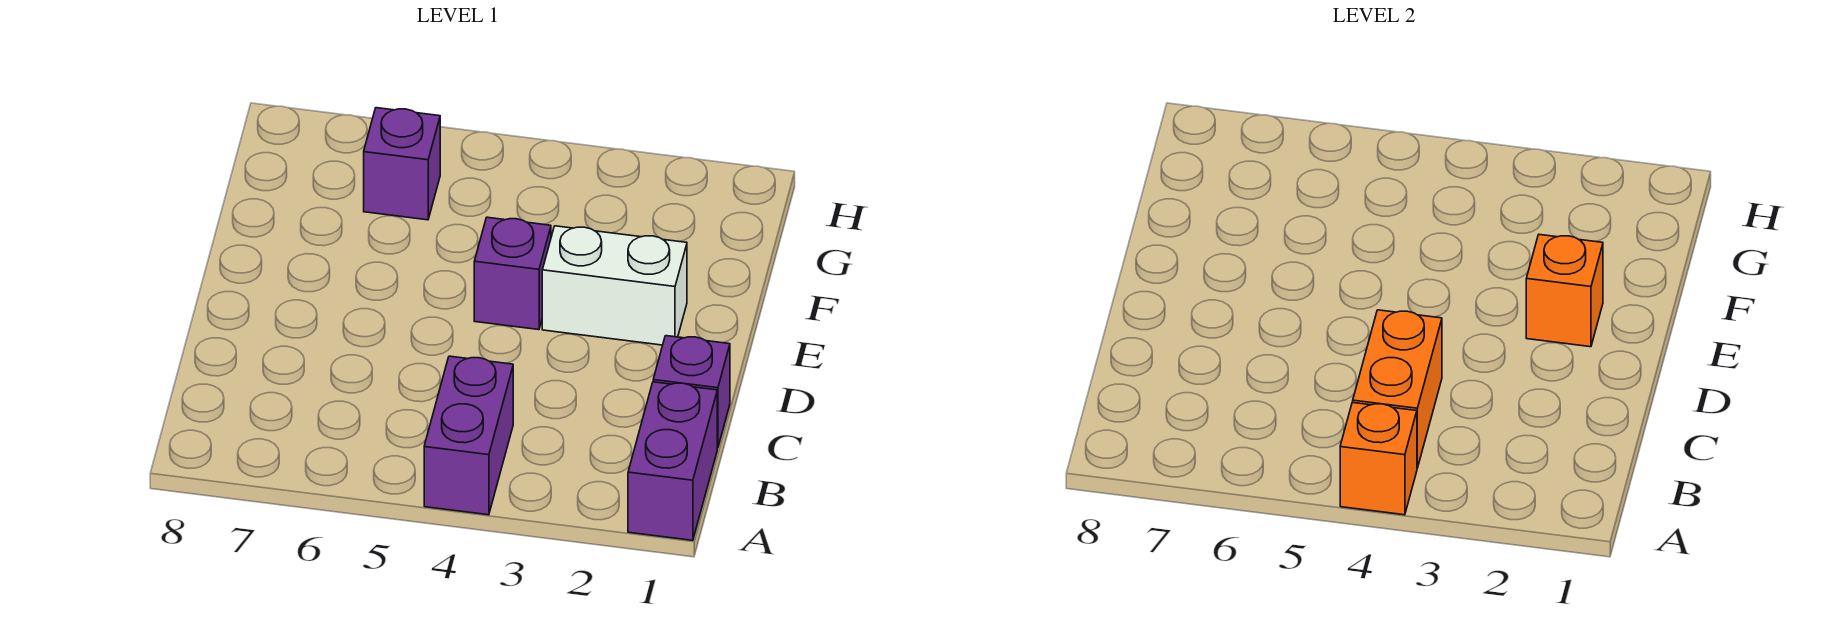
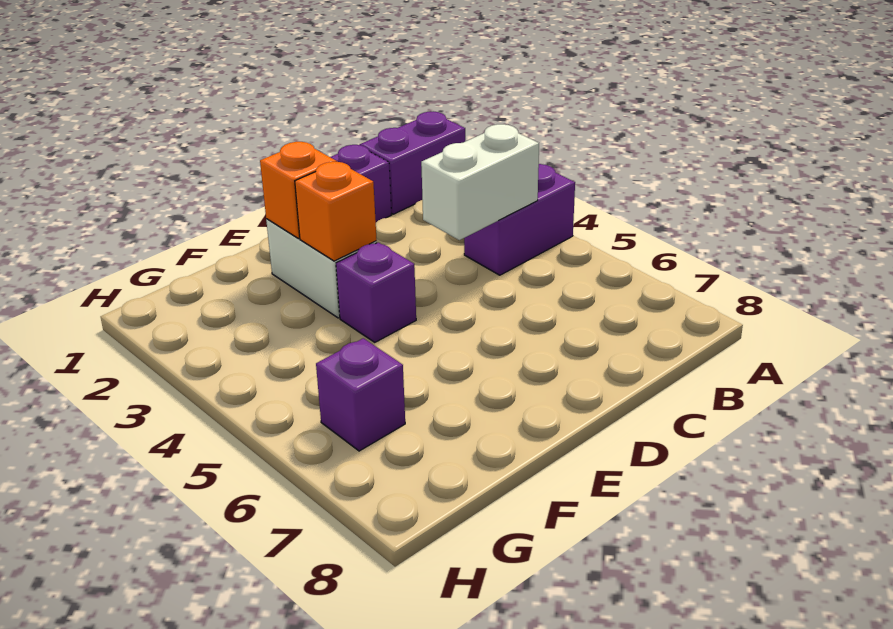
orange 1x1 brick [1340,402,1417,515] -> orange 1x1 brick moved to [295,162,377,261]
orange 1x2 brick [1353,310,1442,468] -> white 1x2 brick [421,124,539,240]

